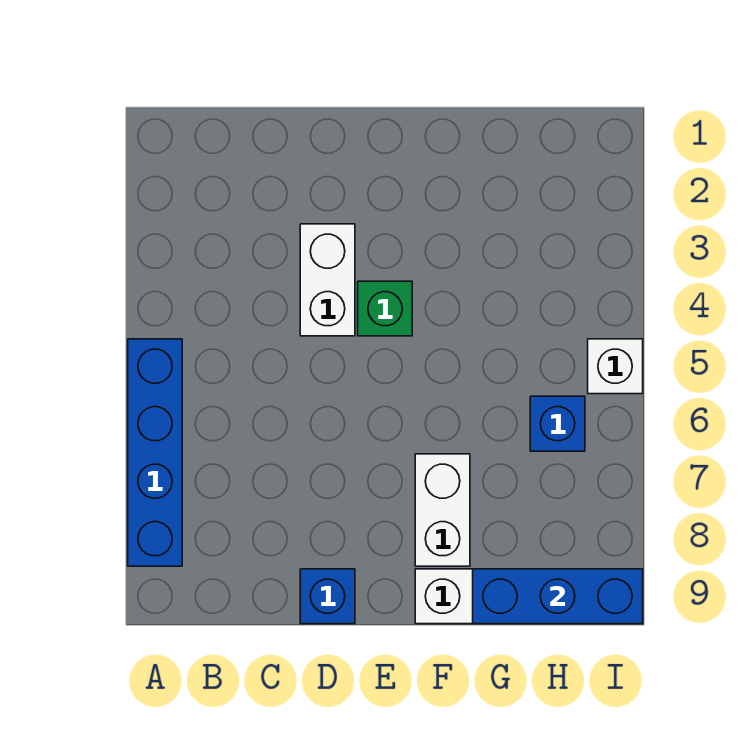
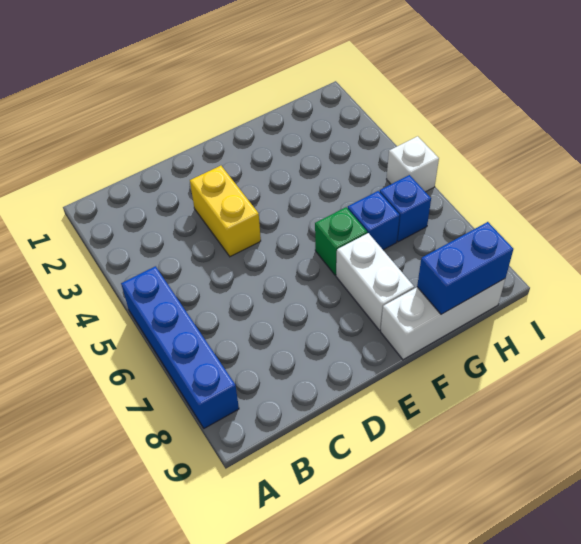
white 1x2 brick [300,224,355,336] -> yellow 1x2 brick [190,166,261,257]
blue 1x1 brick [300,569,355,624] -> blue 1x1 brick moved to [348,191,400,250]
green 1x1 brick [358,281,412,336] -> green 1x1 brick moved to [315,207,367,275]
blue 1x3 brick [473,569,643,624] -> blue 1x2 brick [417,222,513,314]

